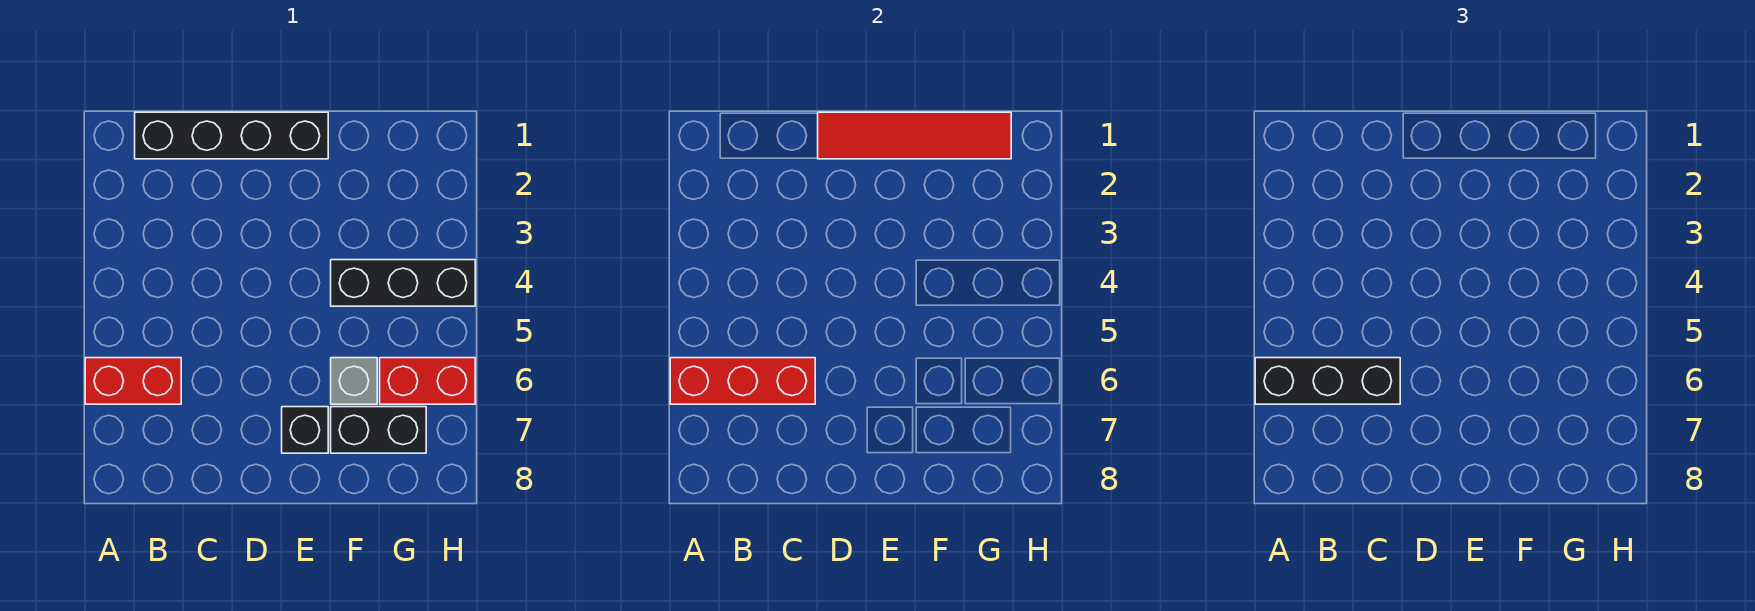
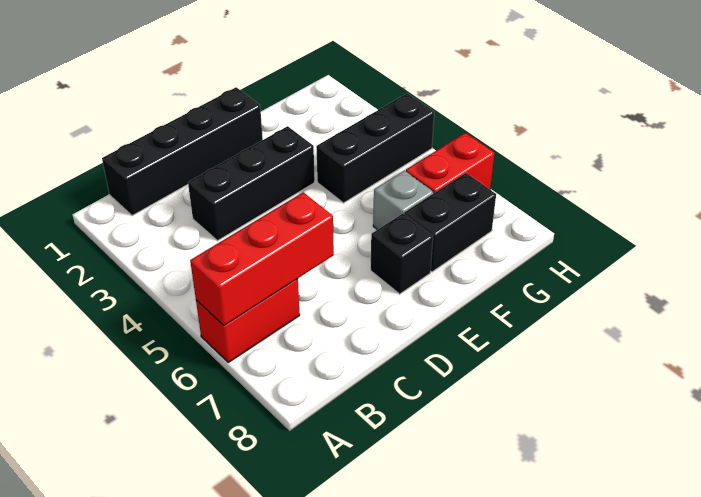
black 1x3 brick [1255,358,1400,404] -> black 1x3 brick moved to [188,126,315,241]
red 1x4 tile [818,112,1011,159] -> none

